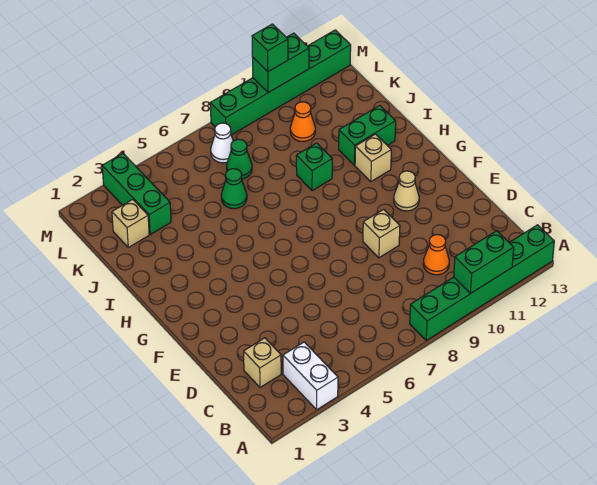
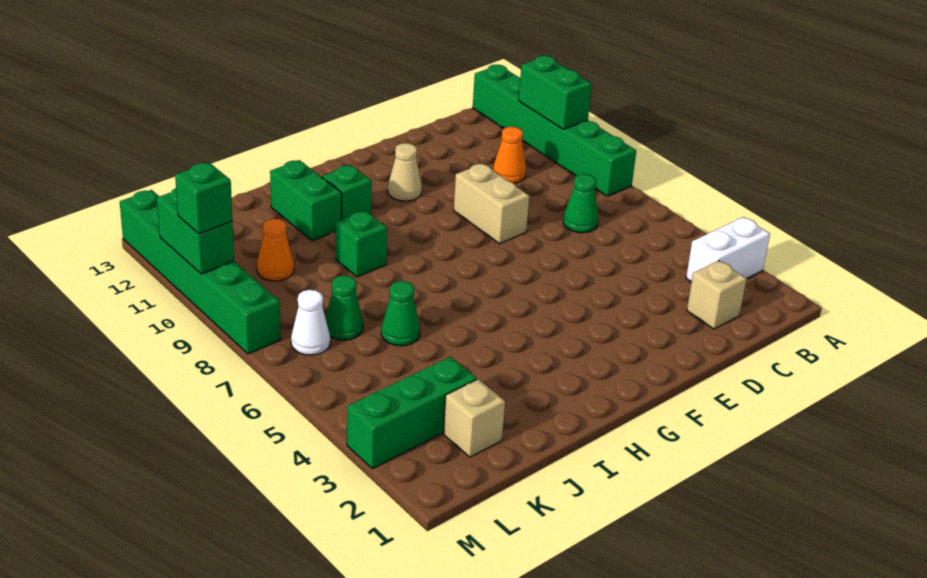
none -> green 1x1 cone [563,174,598,233]
tan 1x1 brick [363,209,400,258] -> tan 1x2 brick [454,164,529,244]
tan 1x1 brick [355,134,391,182] -> green 1x1 brick [322,165,372,220]

